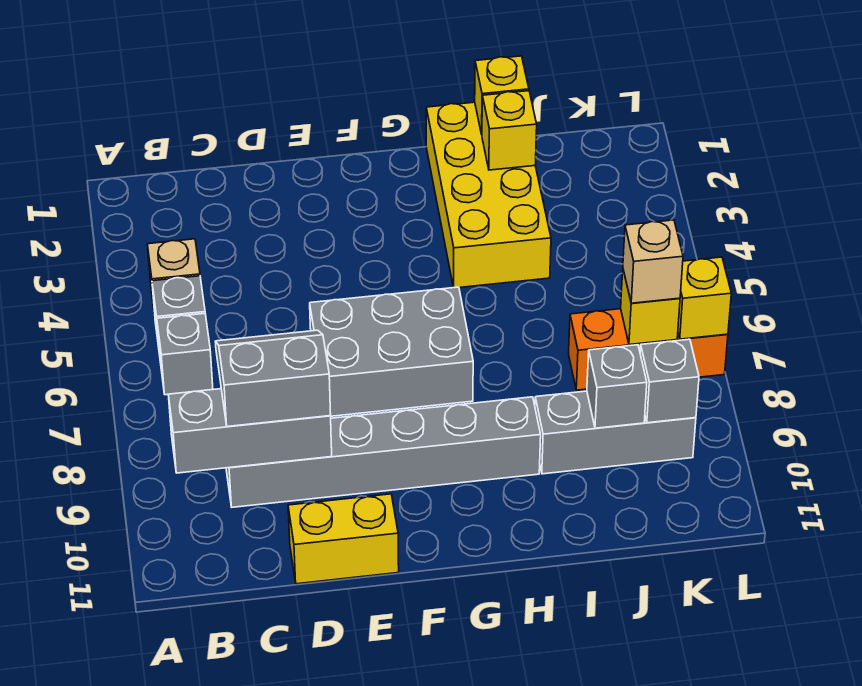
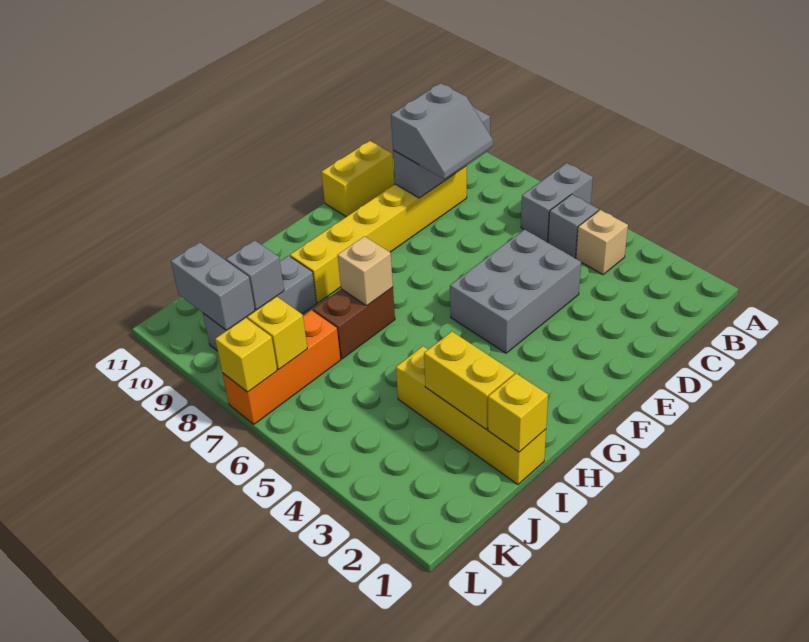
grey 1x1 brick [157,313,213,395] -> grey 1x2 brick [521,163,593,242]
grey 1x6 brick [226,397,541,507] -> yellow 1x6 brick [290,166,467,303]
grey 2x3 brick [310,287,473,416] -> grey 2x3 brick moved to [450,230,581,353]
yellow 2x4 brick [426,102,551,288] -> yellow 1x4 brick [396,346,546,484]
none -> brown 1x2 brick [313,287,395,359]
yellow 1x1 brick [482,91,537,170] -> yellow 1x2 brick [424,332,514,429]
tan 1x1 brick [623,220,683,303] -> tan 1x1 brick moved to [338,236,393,306]
grey 1x1 brick [640,339,699,423] -> grey 1x2 brick [171,243,255,330]

